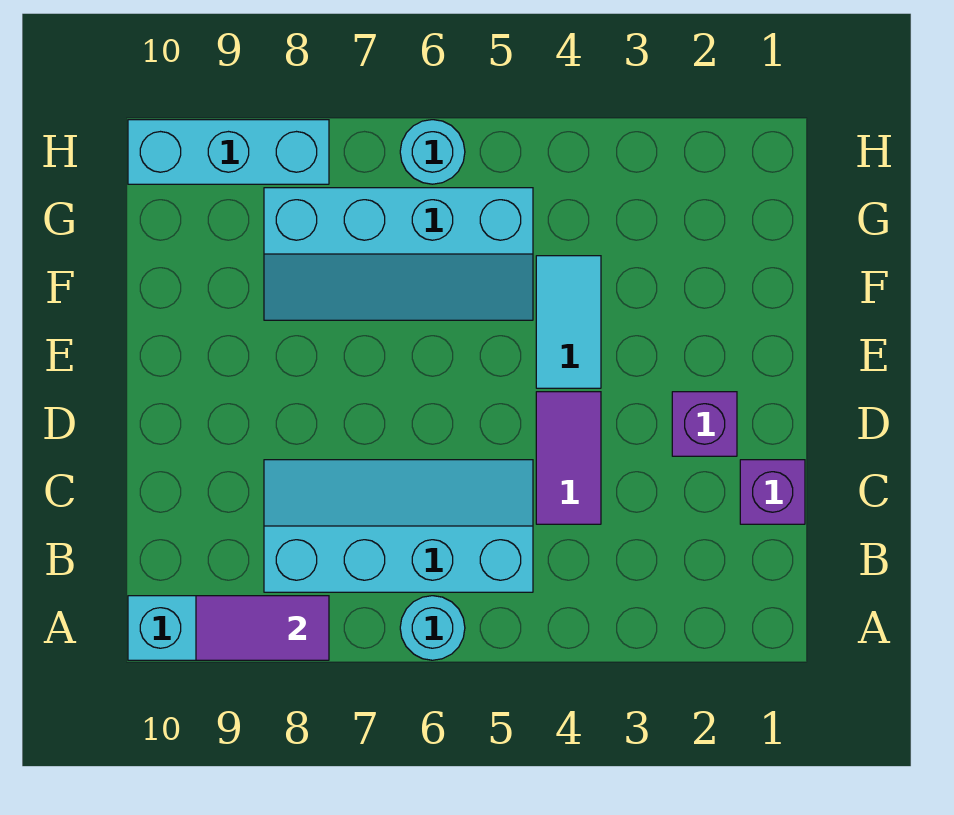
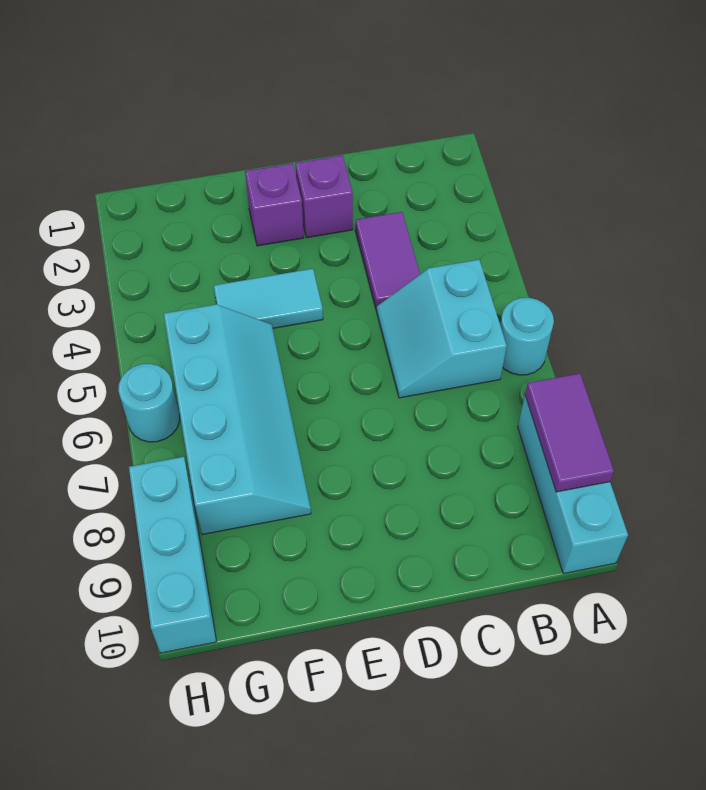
cyan 2x4 slope [264,460,533,592] -> cyan 2x2 slope [377,260,507,398]
purple 1x1 brick [740,460,805,524] -> purple 1x1 brick moved to [245,163,304,246]
purple 1x2 tile [536,392,601,524] -> purple 1x2 tile turned to [355,212,420,311]

